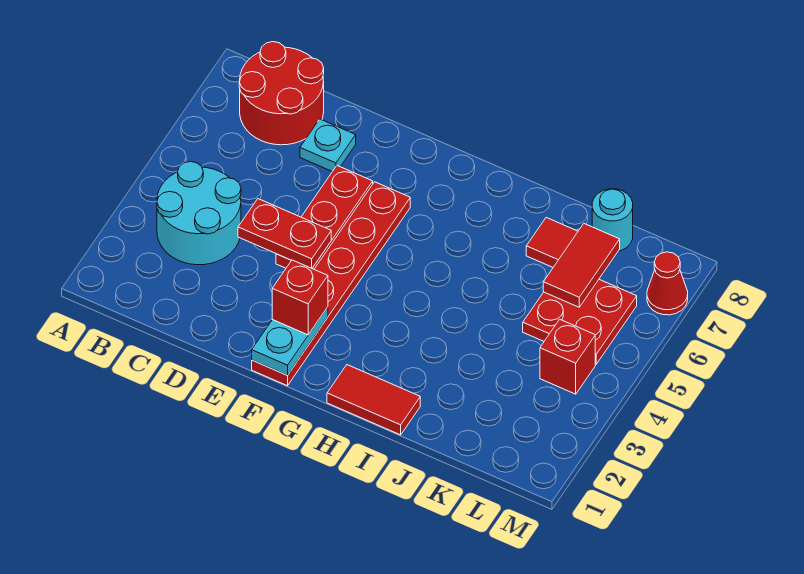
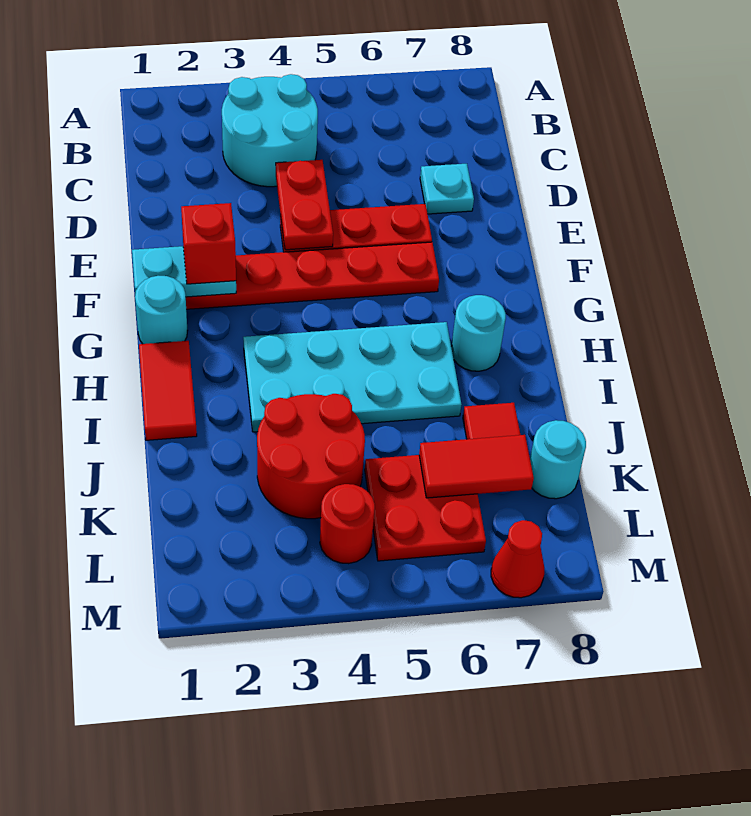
red 2x2 round brick [239,42,324,145] -> red 2x2 round brick moved to [257,394,365,519]
none -> cyan 1x1 round brick [135,276,188,344]
none -> cyan 2x4 plate [243,322,462,432]
none -> cyan 1x1 round brick [451,295,506,371]
red 1x1 brick [540,319,595,394] -> red 1x1 round brick [320,484,375,564]

